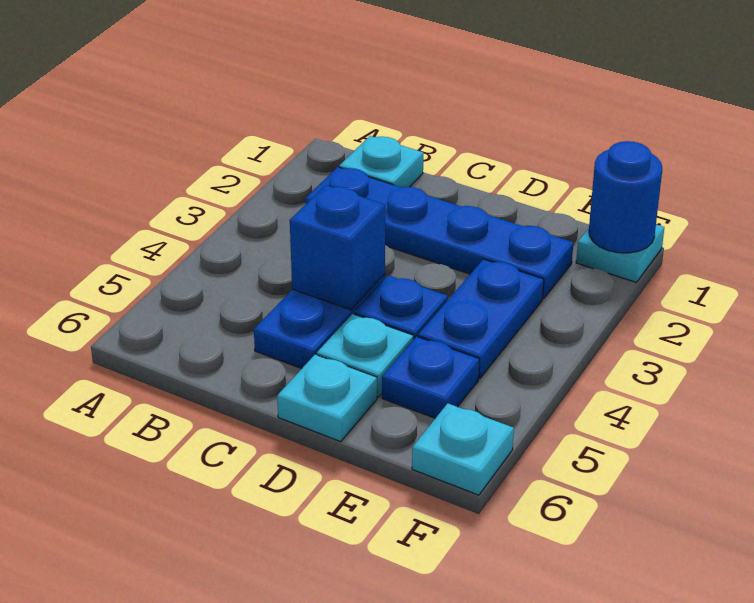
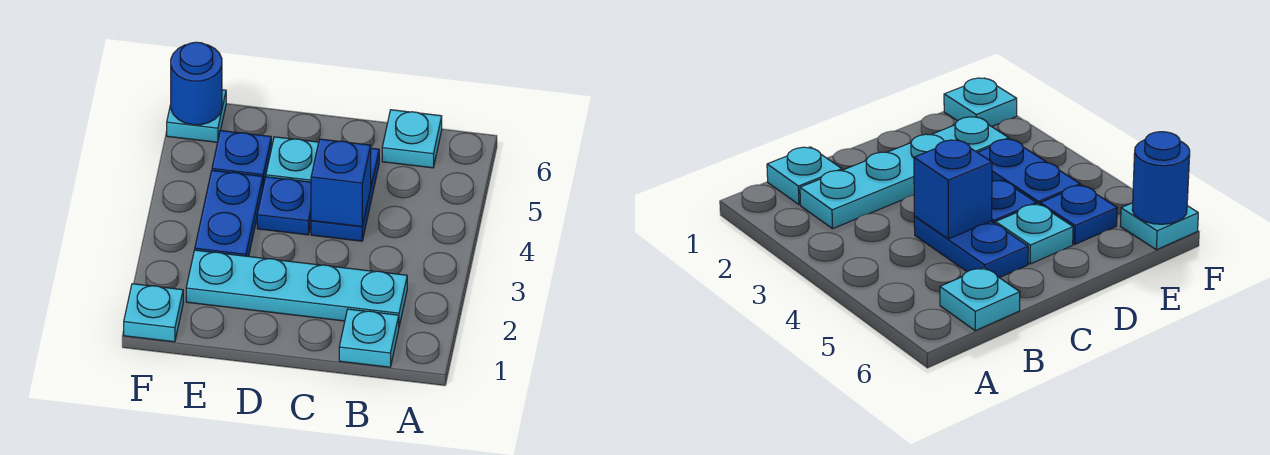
blue 1x4 plate [305,167,573,299] -> cyan 1x4 plate [186,250,407,326]
cyan 1x1 plate [277,355,377,442] -> cyan 1x1 plate moved to [382,110,442,168]
blue 1x1 round brick [589,141,662,253] -> blue 1x1 round brick moved to [171,42,222,125]

